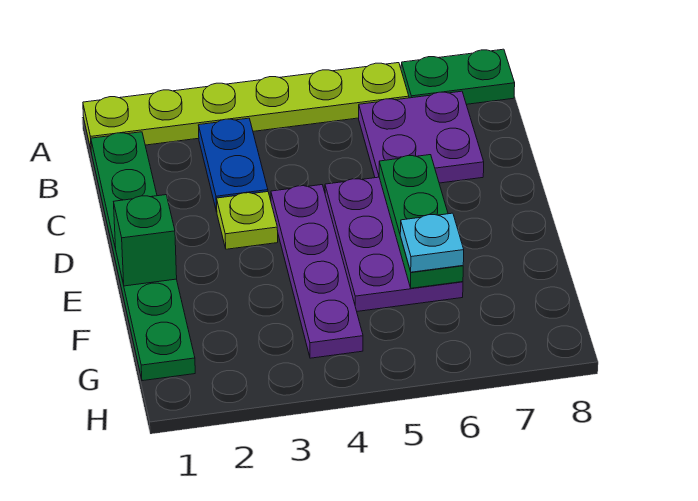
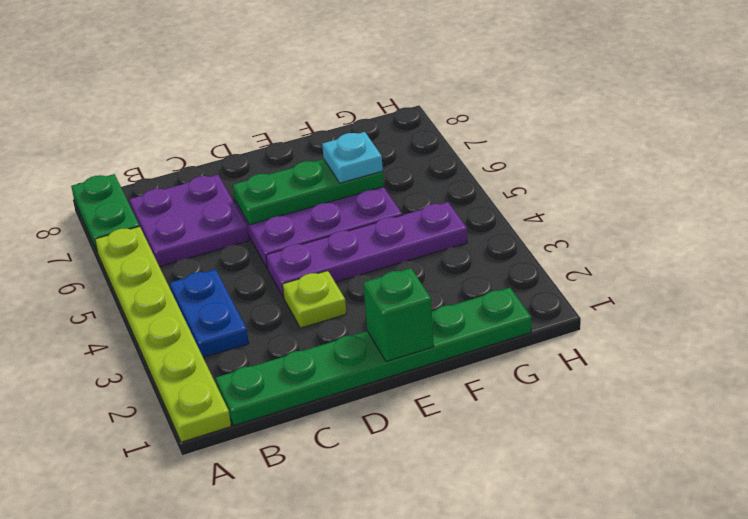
blue 1x2 plate [199,118,268,212] -> blue 1x2 plate turned to [170,269,249,357]

